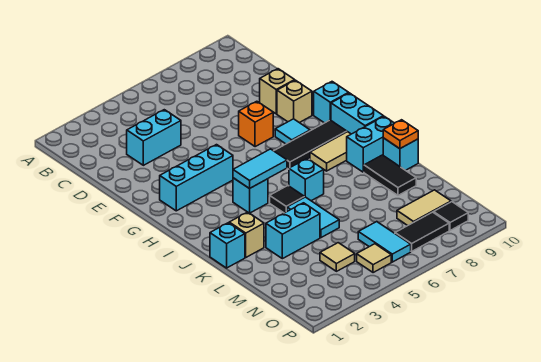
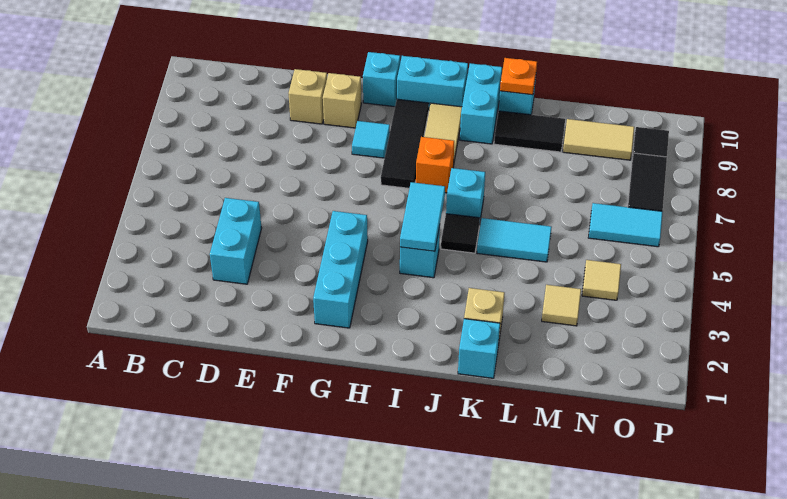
orange 1x1 brick [239,101,273,147] -> orange 1x1 brick moved to [416,137,454,193]
cyan 1x2 brick [266,203,320,259] -> none
tan 1x2 tile [397,190,451,226] -> tan 1x2 tile turned to [563,119,634,160]
tan 1x1 tile [357,244,391,273] -> tan 1x1 tile moved to [542,285,581,326]

